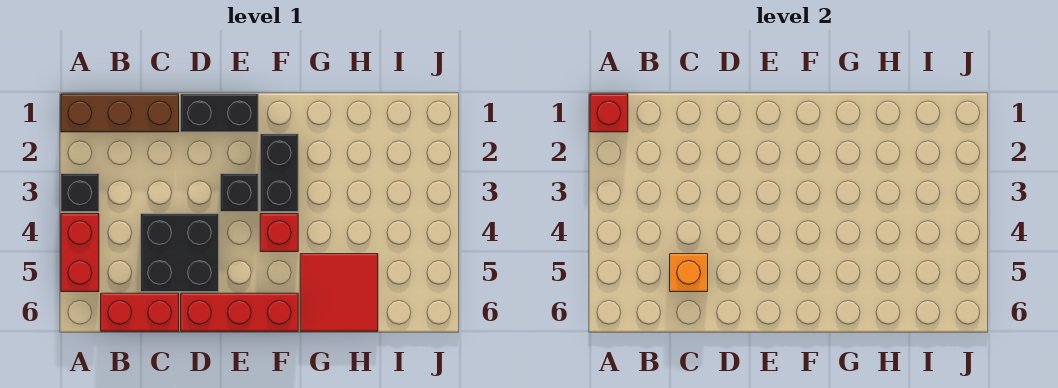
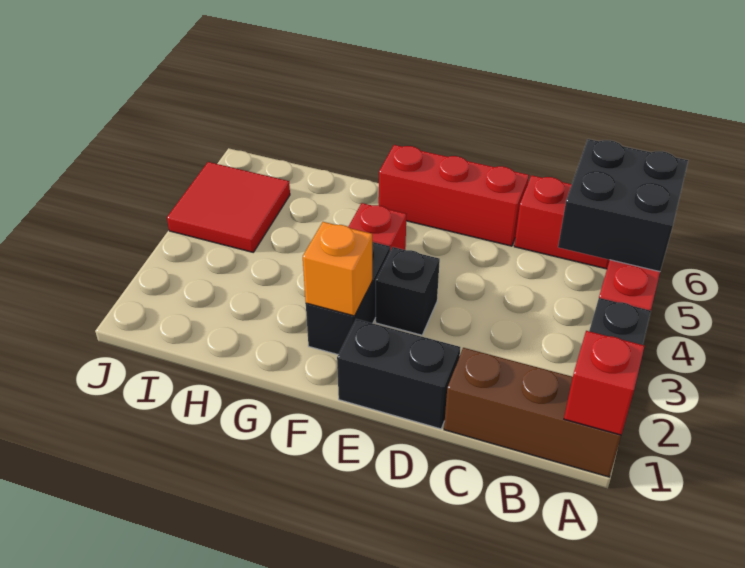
black 2x2 brick [141,214,219,292] -> black 2x2 brick moved to [558,139,688,272]
orange 1x1 brick [670,254,708,292] -> orange 1x1 brick moved to [303,222,372,316]
red 2x2 tile [300,254,378,331] -> red 2x2 tile moved to [167,162,290,252]

